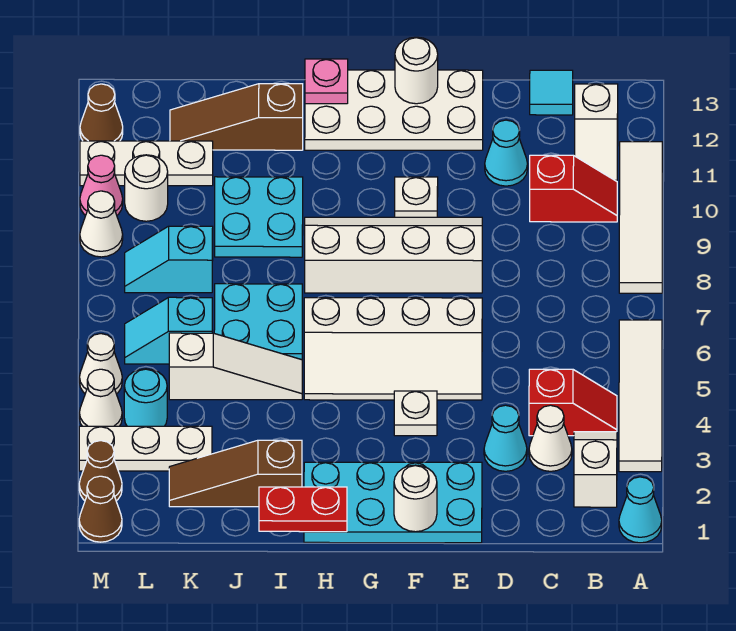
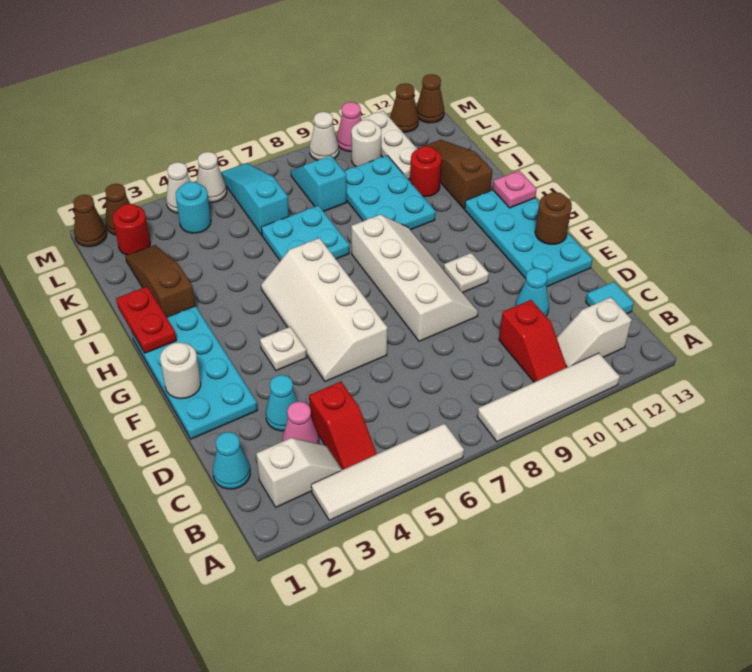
cyan 1x1 cone [619,477,662,543] -> cyan 1x1 cone moved to [213,432,250,489]
white 1x1 cone [529,405,572,471] -> pink 1x1 cone [283,401,319,444]
white 2x4 plate [305,70,483,150] -> cyan 2x4 plate [465,190,593,287]
white 1x1 round brick [395,37,438,104] -> brown 1x1 round brick [535,192,572,244]
white 1x3 slope [169,333,302,400] -> none
cyan 2x2 plate [215,177,303,257] -> cyan 2x3 plate [344,155,435,230]
none -> red 1x1 round brick [410,146,442,197]
white 1x3 plate [79,426,212,471] -> none
cyan 1x2 slope [125,297,212,364] -> cyan 1x3 slope [221,163,289,235]
none -> red 1x1 round brick [113,204,150,255]
none -> brown 1x1 cone [416,74,444,123]

